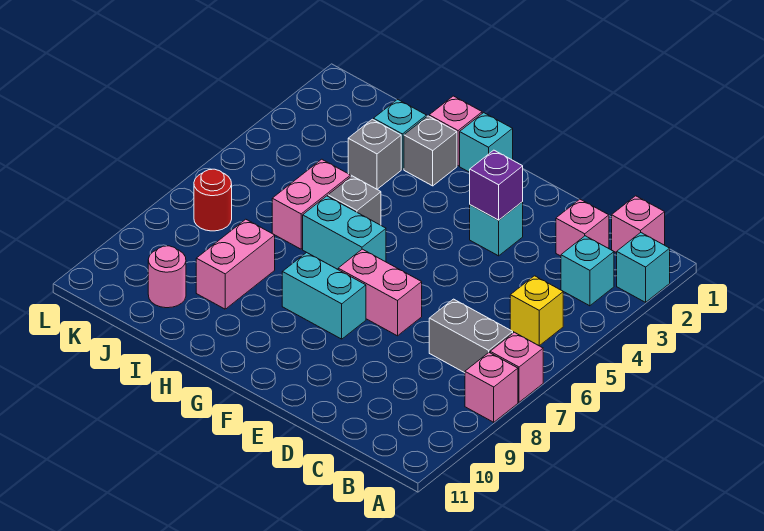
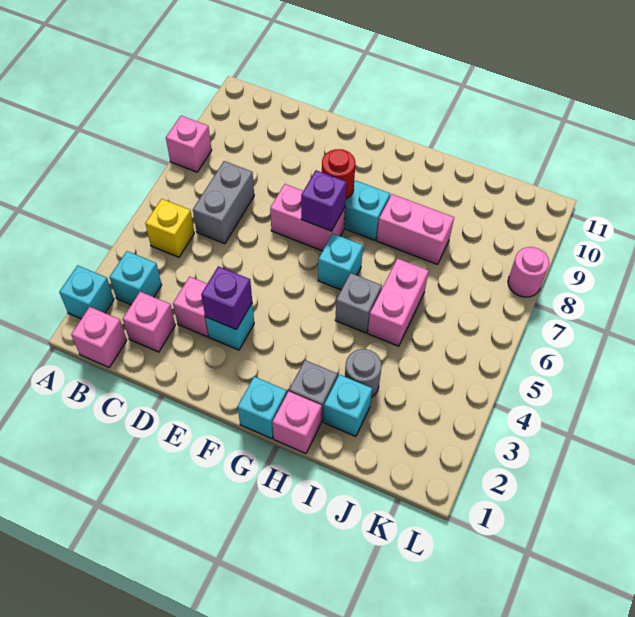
pink 1x1 brick [490,332,543,402] -> pink 1x1 brick moved to [173,277,208,337]
grey 1x2 brick [429,299,513,373] -> grey 1x2 brick turned to [193,161,254,244]
none -> purple 1x1 brick [301,170,347,231]
cyan 1x2 brick [303,196,386,269] -> cyan 1x1 brick [318,234,363,290]
grey 1x1 brick [348,119,401,189] -> grey 1x1 round brick [345,349,382,398]
pink 1x2 brick [196,219,275,309] -> pink 1x2 brick turned to [377,194,454,264]
pink 1x1 round brick [148,246,186,308] -> pink 1x1 round brick moved to [508,247,549,297]
red 1x1 round brick [194,169,232,231] -> red 1x1 round brick moved to [322,149,355,199]

